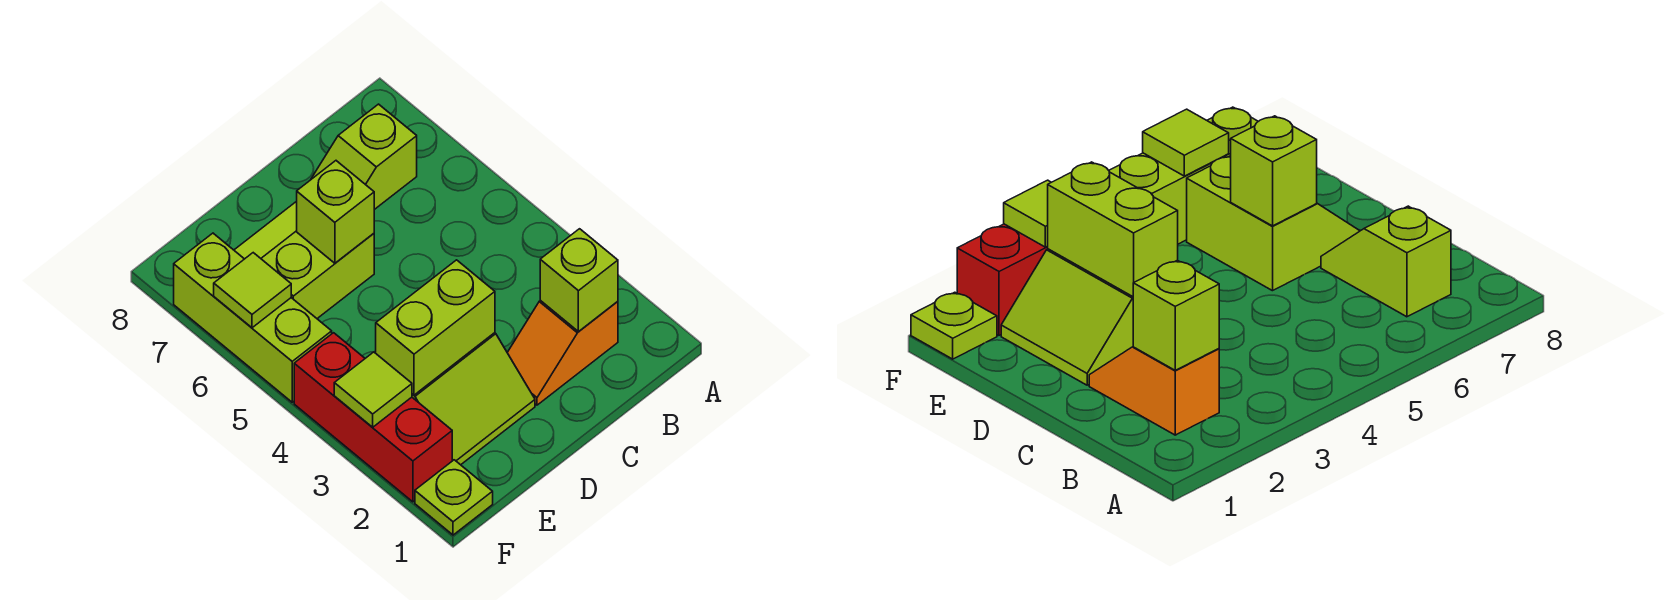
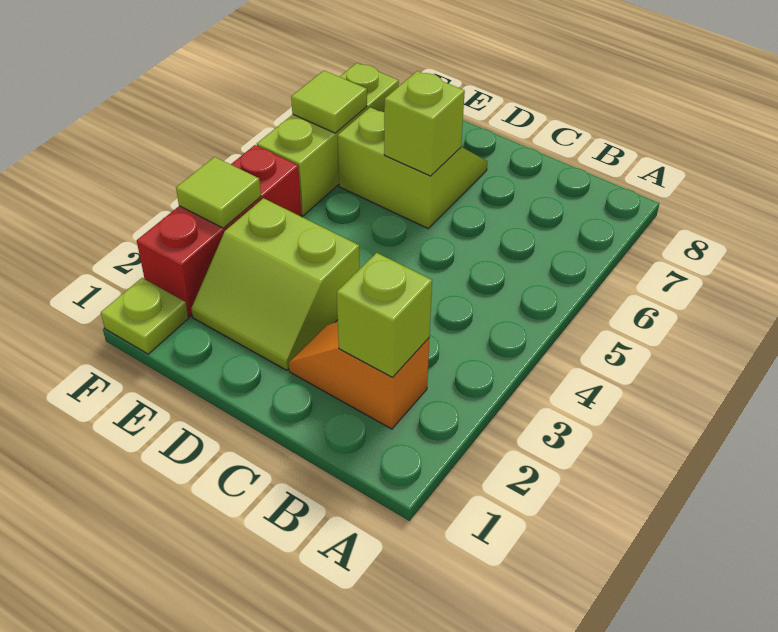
lime 1x2 slope [311,104,417,210] -> none
lime 1x2 brick [376,260,495,395] -> none

